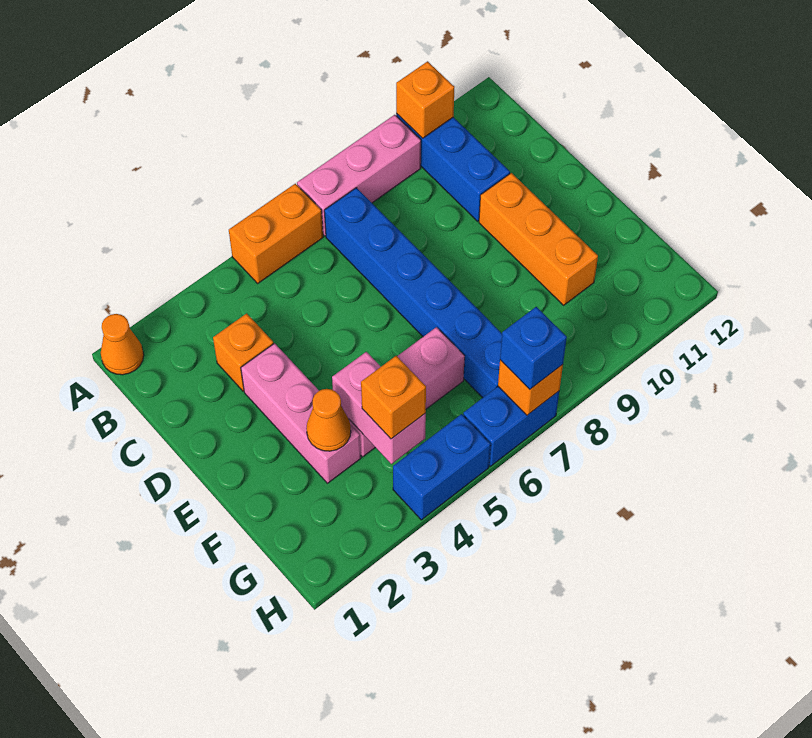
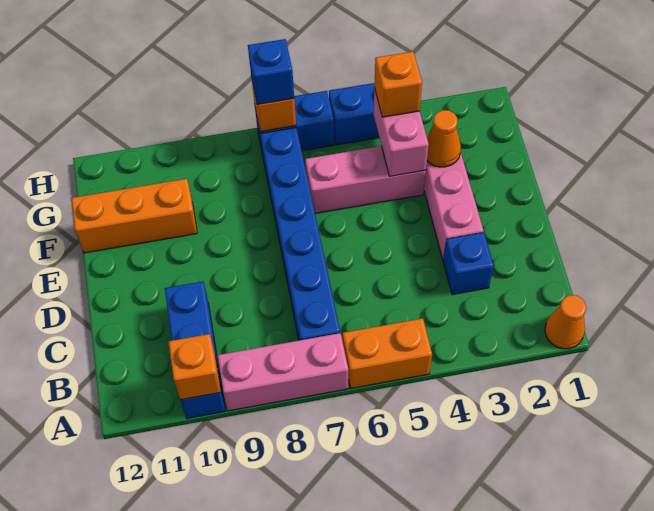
orange 1x1 brick [213,313,274,391] -> blue 1x1 brick [443,232,494,294]
orange 1x3 brick [479,173,598,305] -> orange 1x3 brick turned to [71,179,197,253]

